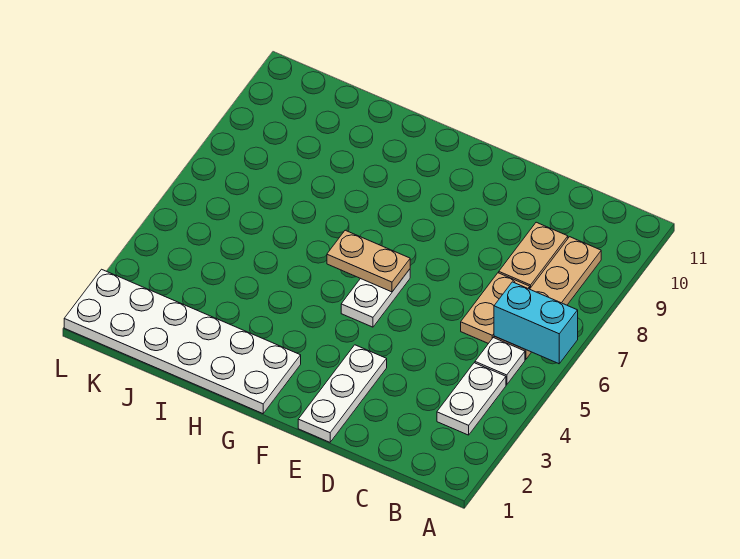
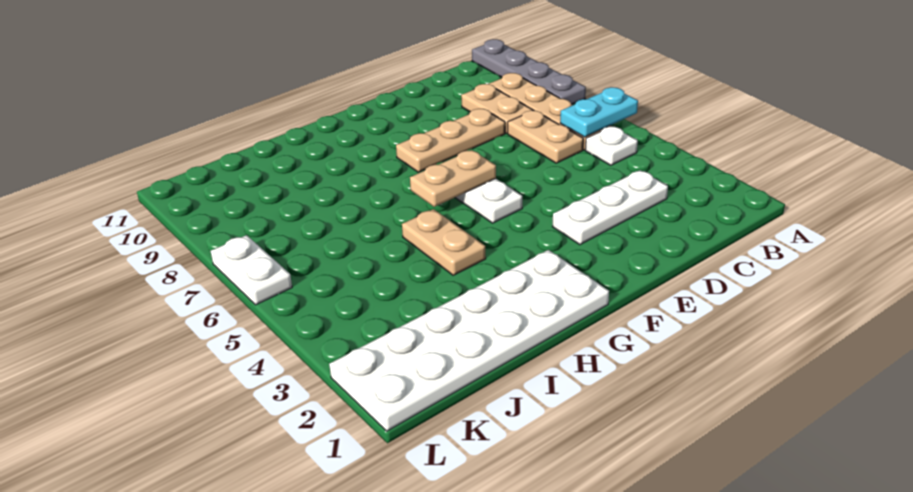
cyan 1x2 brick [494,282,578,364] -> cyan 1x2 plate [560,87,638,137]
none -> grey 1x4 plate [472,39,586,105]
white 1x2 plate [437,363,506,435] -> white 1x2 plate moved to [211,235,292,305]
none -> tan 1x3 plate [396,109,505,172]
white 1x3 plate [298,345,387,442] -> white 1x3 plate turned to [553,170,668,245]
none -> tan 1x2 plate [402,209,486,275]

